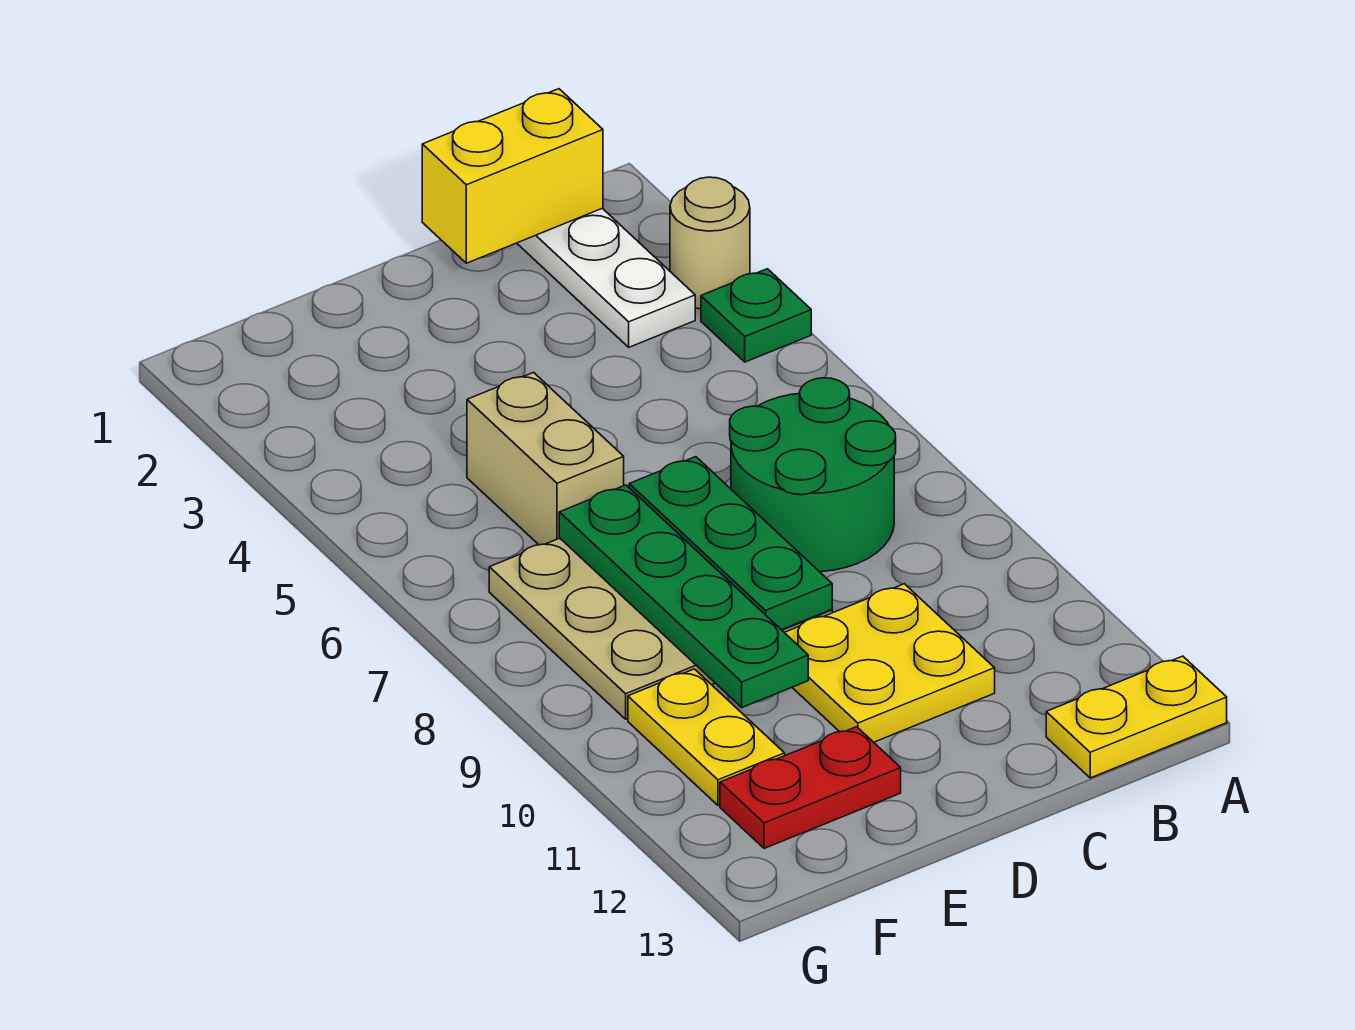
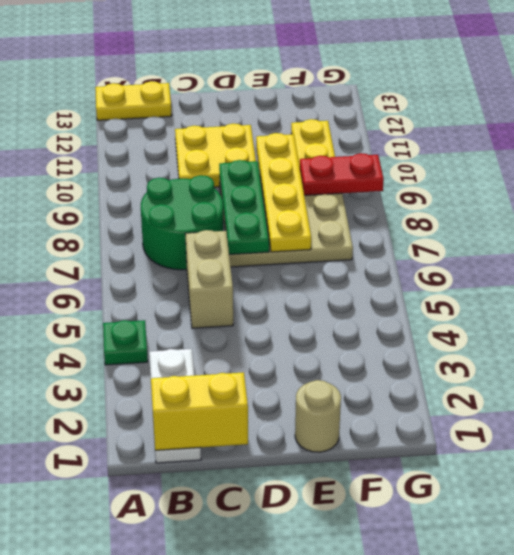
tan 1x1 round brick [670,177,750,309] -> tan 1x1 round brick moved to [295,380,341,452]
tan 1x2 brick [467,372,624,545] -> tan 1x2 brick moved to [185,230,233,328]
green 1x4 plate [559,485,808,707] -> yellow 1x4 plate [256,133,311,252]
red 1x2 plate [720,727,901,848] -> red 1x2 plate moved to [300,153,384,195]

